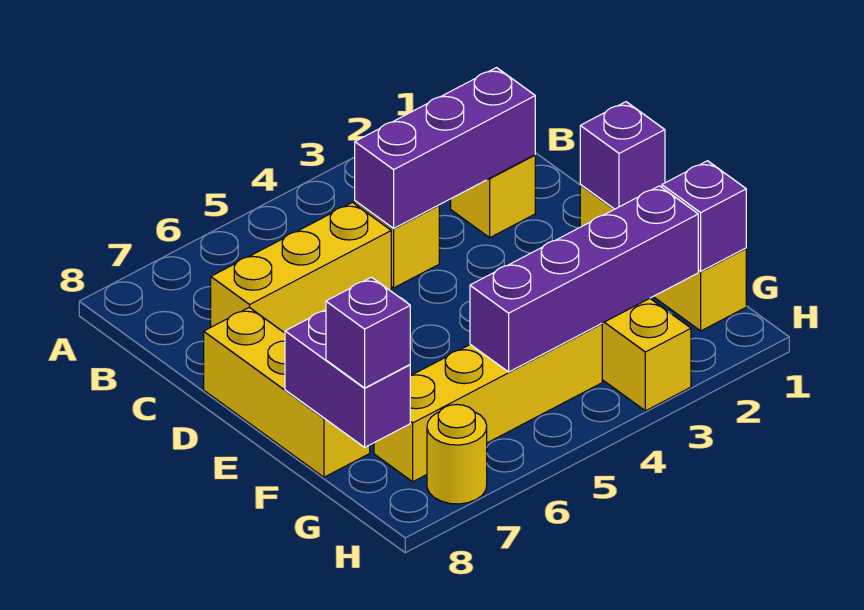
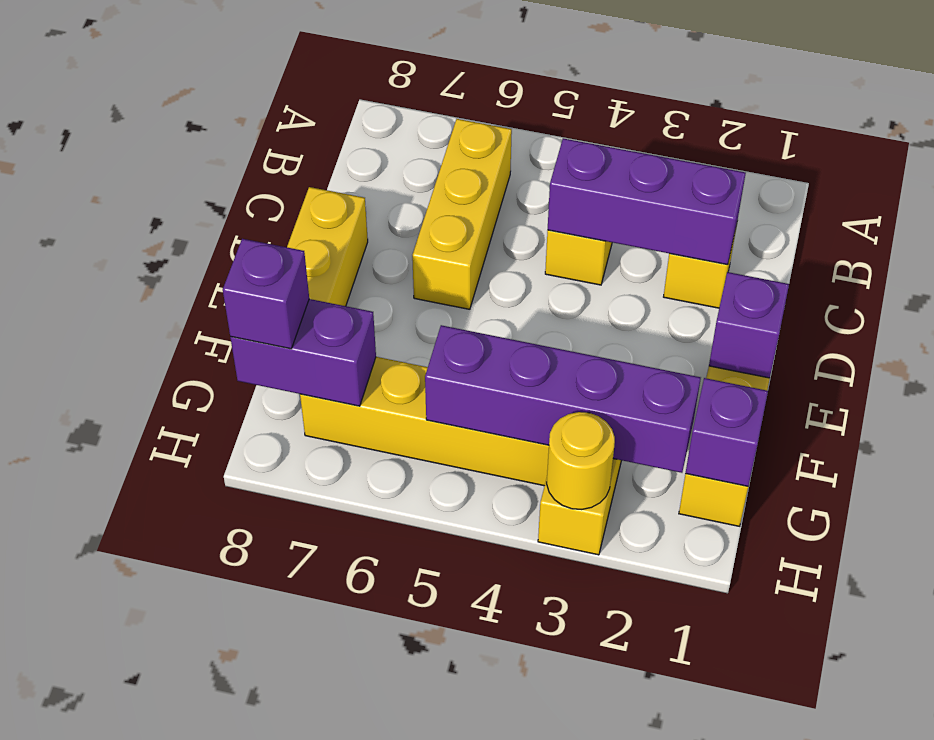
yellow 1x3 brick [211,202,391,333] -> yellow 1x3 brick turned to [412,119,512,309]
purple 1x2 brick [285,310,410,447] -> purple 1x2 brick turned to [230,299,376,406]
yellow 1x1 round brick [427,405,487,504] -> yellow 1x1 round brick moved to [547,412,615,510]

